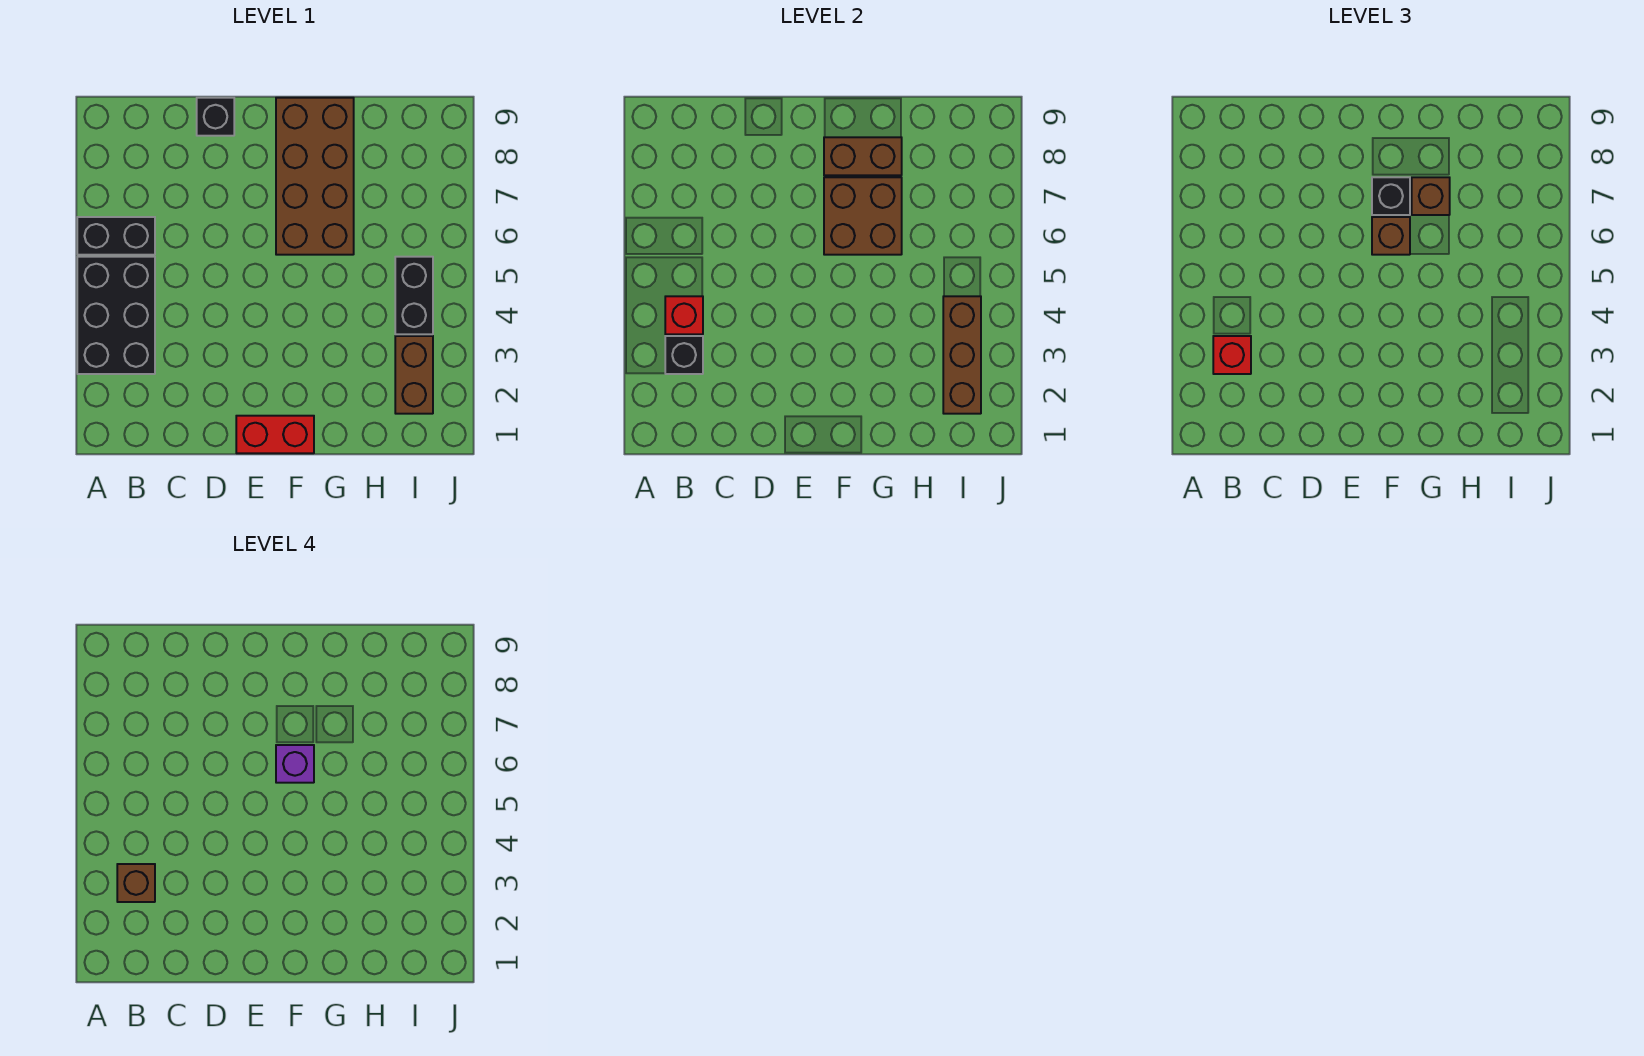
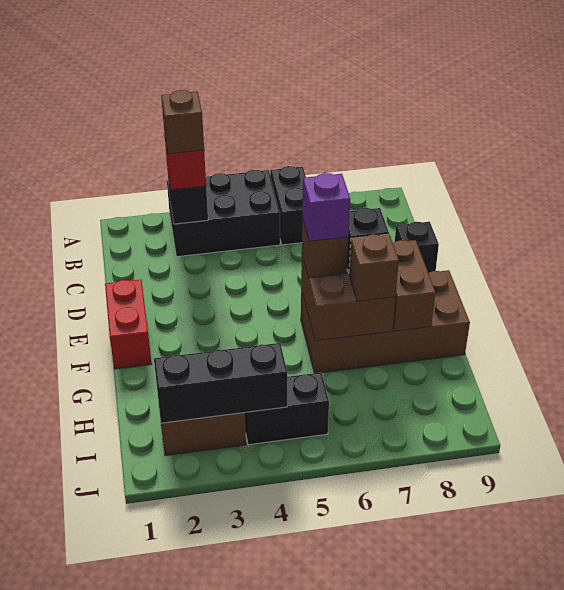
red 1x1 brick [665,296,703,334] -> none
brown 1x3 brick [943,296,981,414] -> black 1x3 brick [154,343,287,423]

